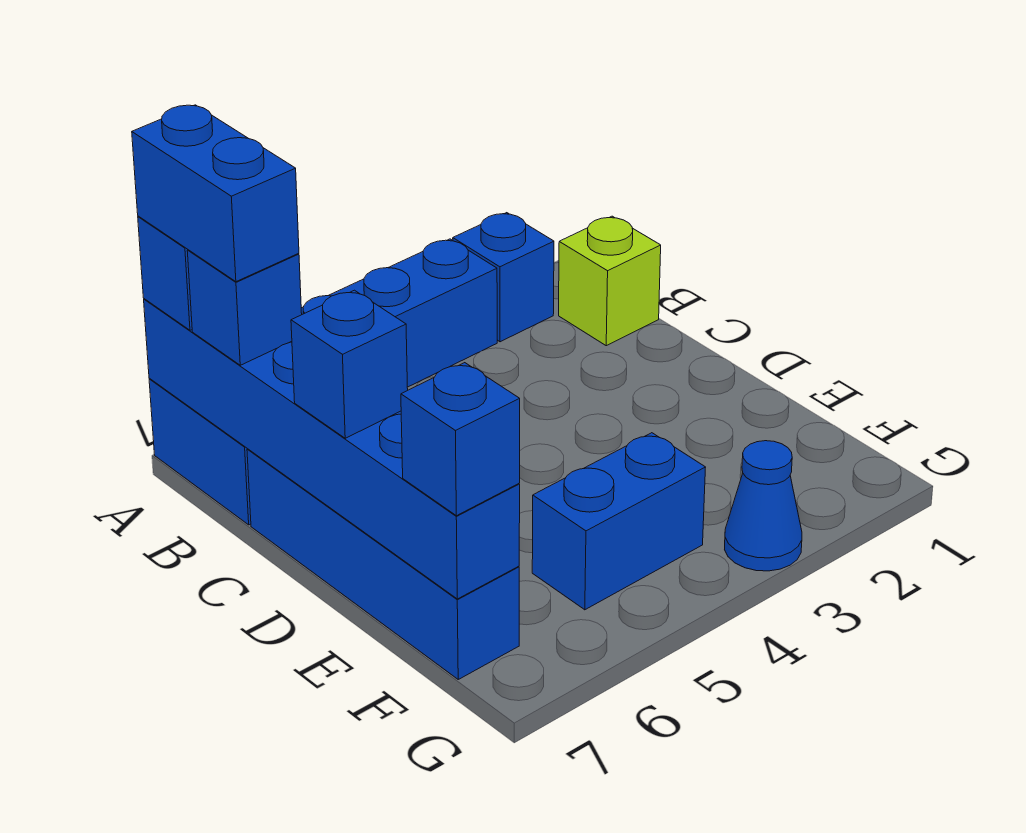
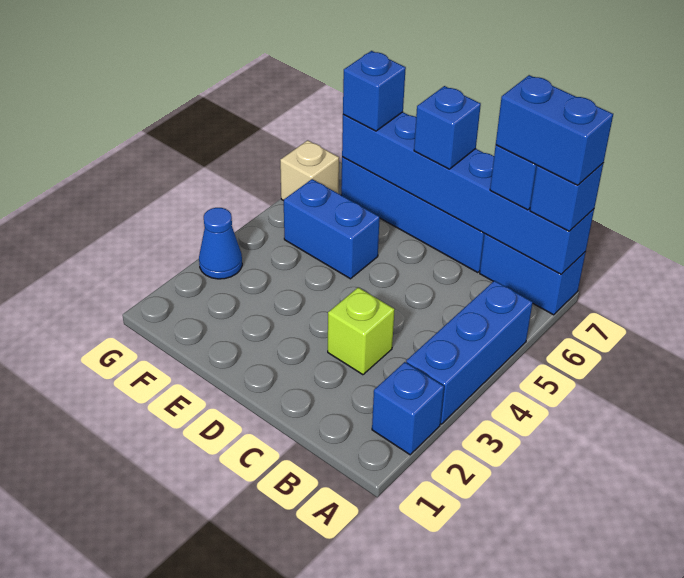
lime 1x1 brick [559,216,661,346] -> lime 1x1 brick moved to [328,287,395,375]
blue 1x2 brick [532,433,706,610] -> blue 1x2 brick turned to [284,179,380,279]
none -> tan 1x1 brick [280,140,339,201]

